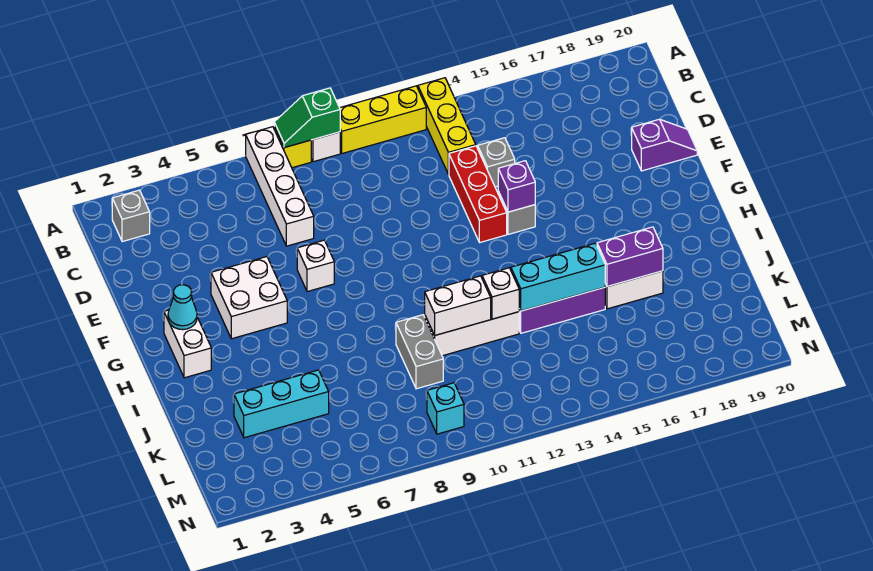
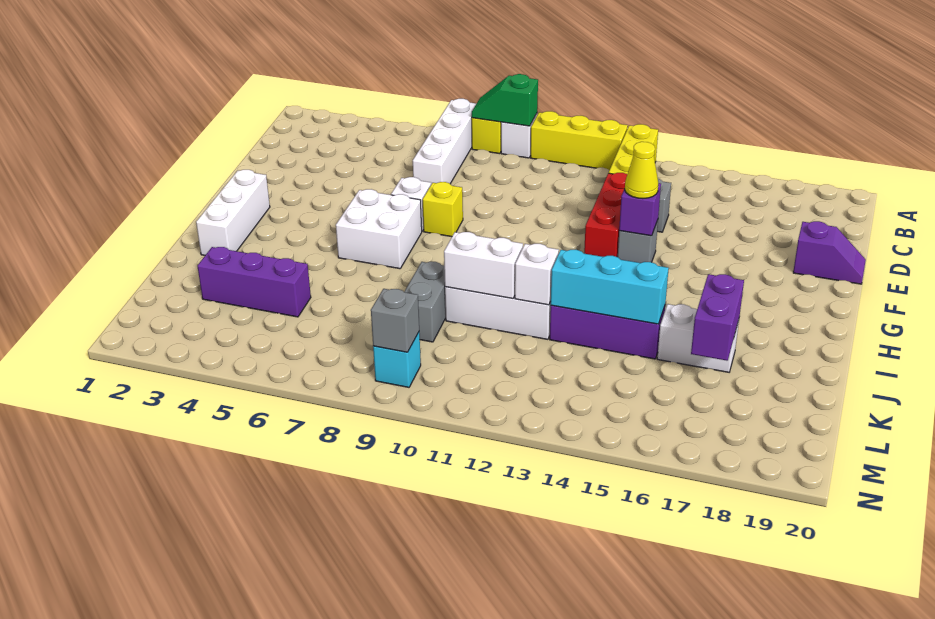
grey 1x1 brick [112,190,150,242] -> grey 1x1 brick moved to [371,289,419,352]
white 2x2 brick [211,257,287,339] -> white 2x2 brick moved to [336,189,422,269]
none -> yellow 1x1 brick [423,182,463,237]
none -> yellow 1x1 cone [624,142,658,198]
white 1x2 brick [164,310,211,378] -> white 1x3 brick [196,170,270,255]
cyan 1x1 cone [168,285,197,330] -> none
purple 1x2 brick [597,227,663,287] -> purple 1x2 brick turned to [691,274,744,361]
cyan 1x3 brick [234,370,329,438] -> purple 1x3 brick [197,247,311,317]

